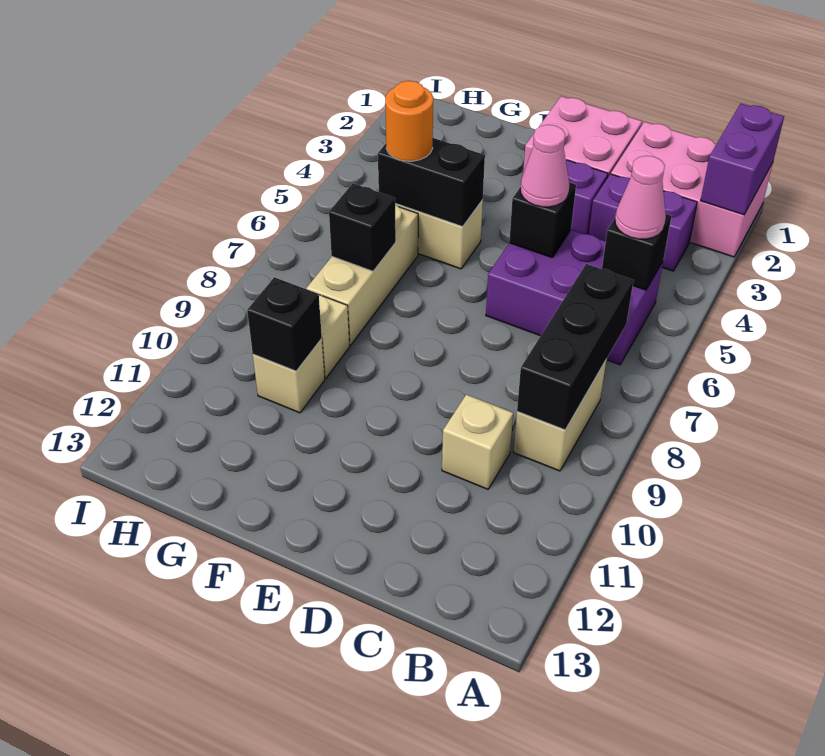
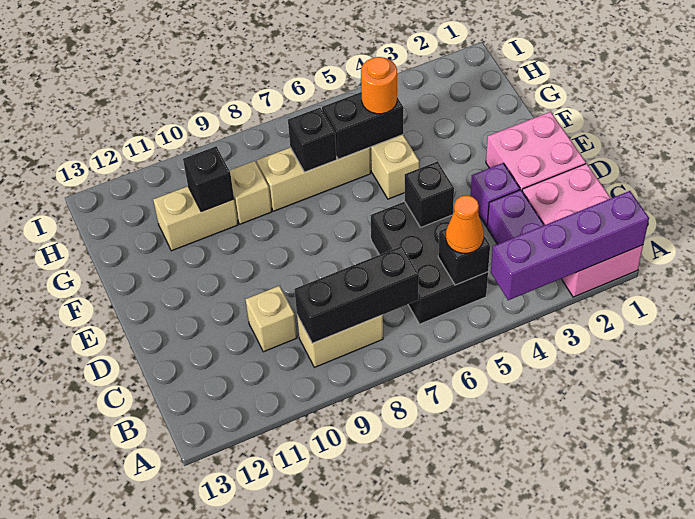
purple 1x2 brick [700,104,784,215] -> purple 1x4 brick [491,191,649,300]
purple 2x3 brick [486,230,663,365] -> black 2x3 brick [370,202,488,324]
pink 1x1 cone [615,156,666,239] -> orange 1x1 cone [446,195,484,253]
pink 1x1 cone [520,125,569,207] -> none
black 1x2 brick [378,138,485,227] -> black 1x2 brick turned to [322,92,403,159]
tan 1x1 brick [253,339,325,413] -> tan 1x2 brick [153,186,238,251]

